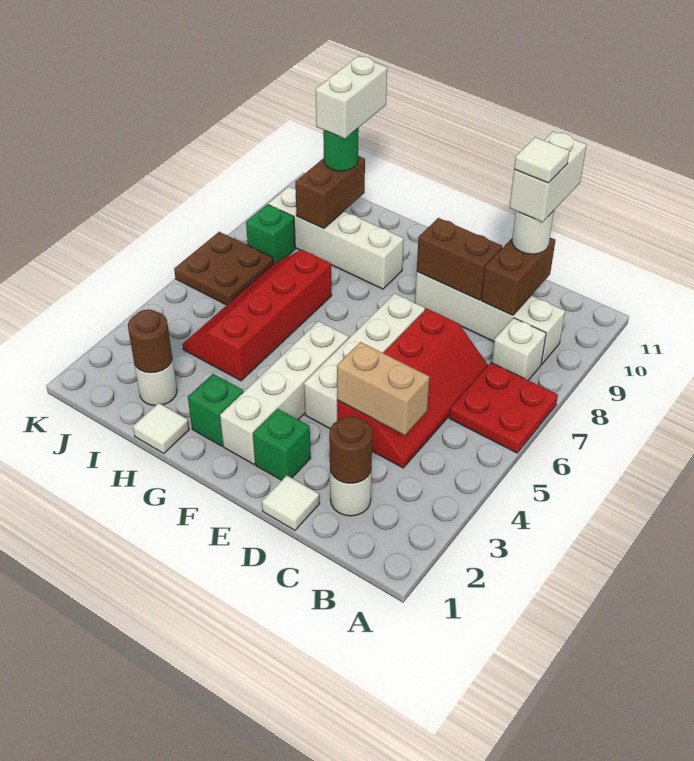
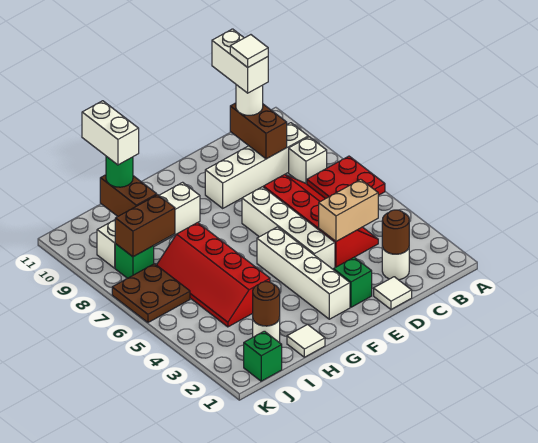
brown 1x2 brick [417,218,502,300] -> brown 1x2 brick moved to [115,195,175,257]
green 1x1 brick [188,374,243,446] -> green 1x1 brick moved to [244,331,282,381]

